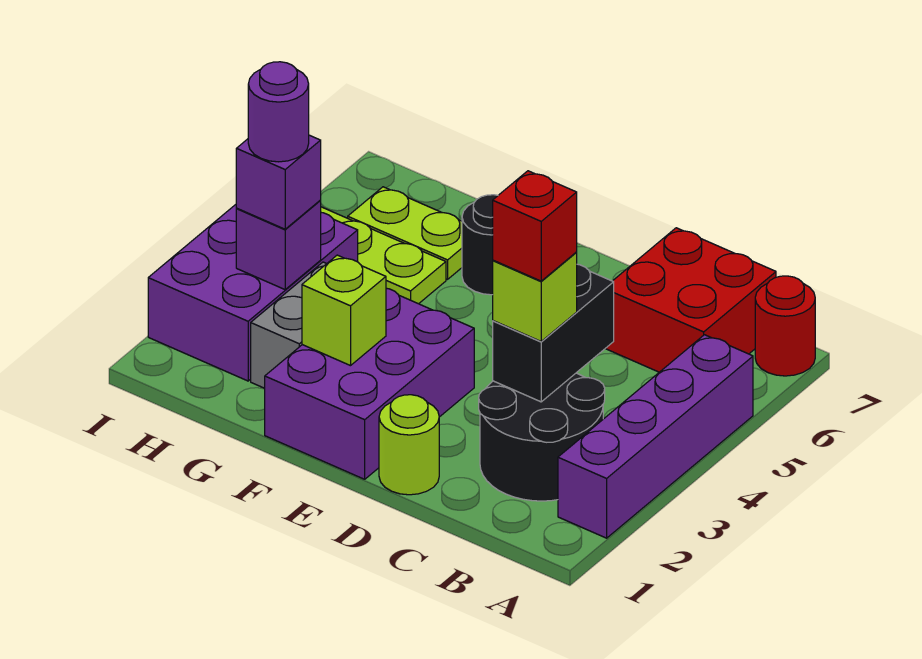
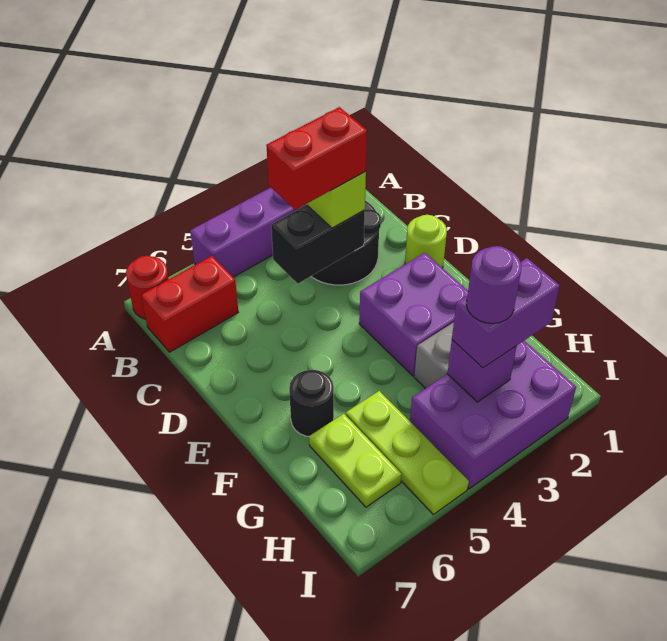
red 2x2 brick [605,228,776,372] -> red 1x2 brick [141,256,238,352]
red 1x1 brick [493,171,577,281] -> red 1x2 brick [266,107,367,210]
purple 2x3 brick [265,288,474,479] -> purple 2x2 brick [359,253,468,376]
lime 1x1 brick [302,255,386,366] -> none
purple 1x1 brick [236,135,321,229] -> purple 1x2 brick [452,258,560,368]

